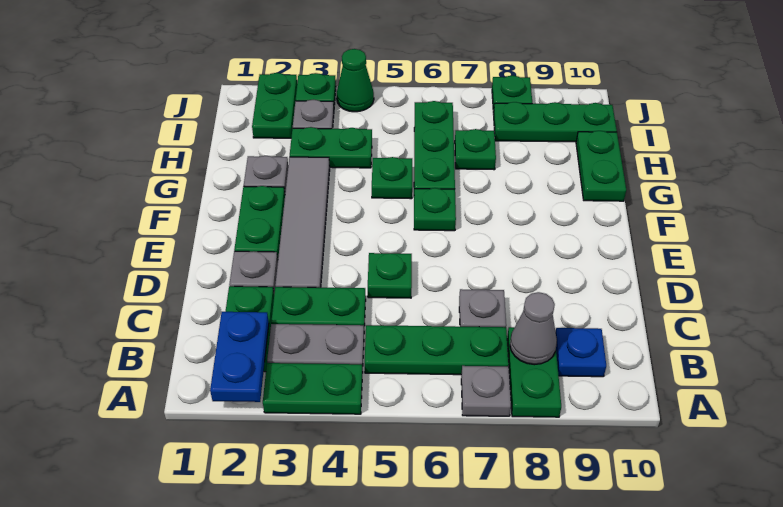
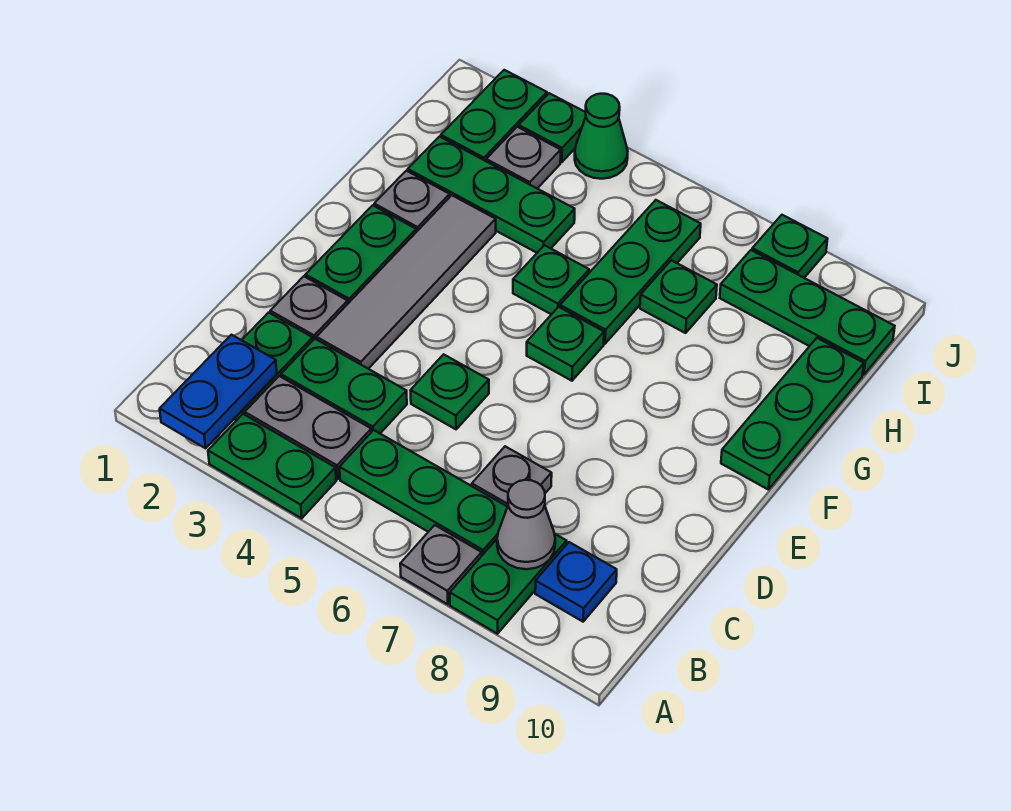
green 1x2 plate [576,131,626,201] -> green 1x3 plate [721,338,864,490]
green 1x2 plate [290,127,372,168] -> green 1x3 plate [408,137,575,253]

